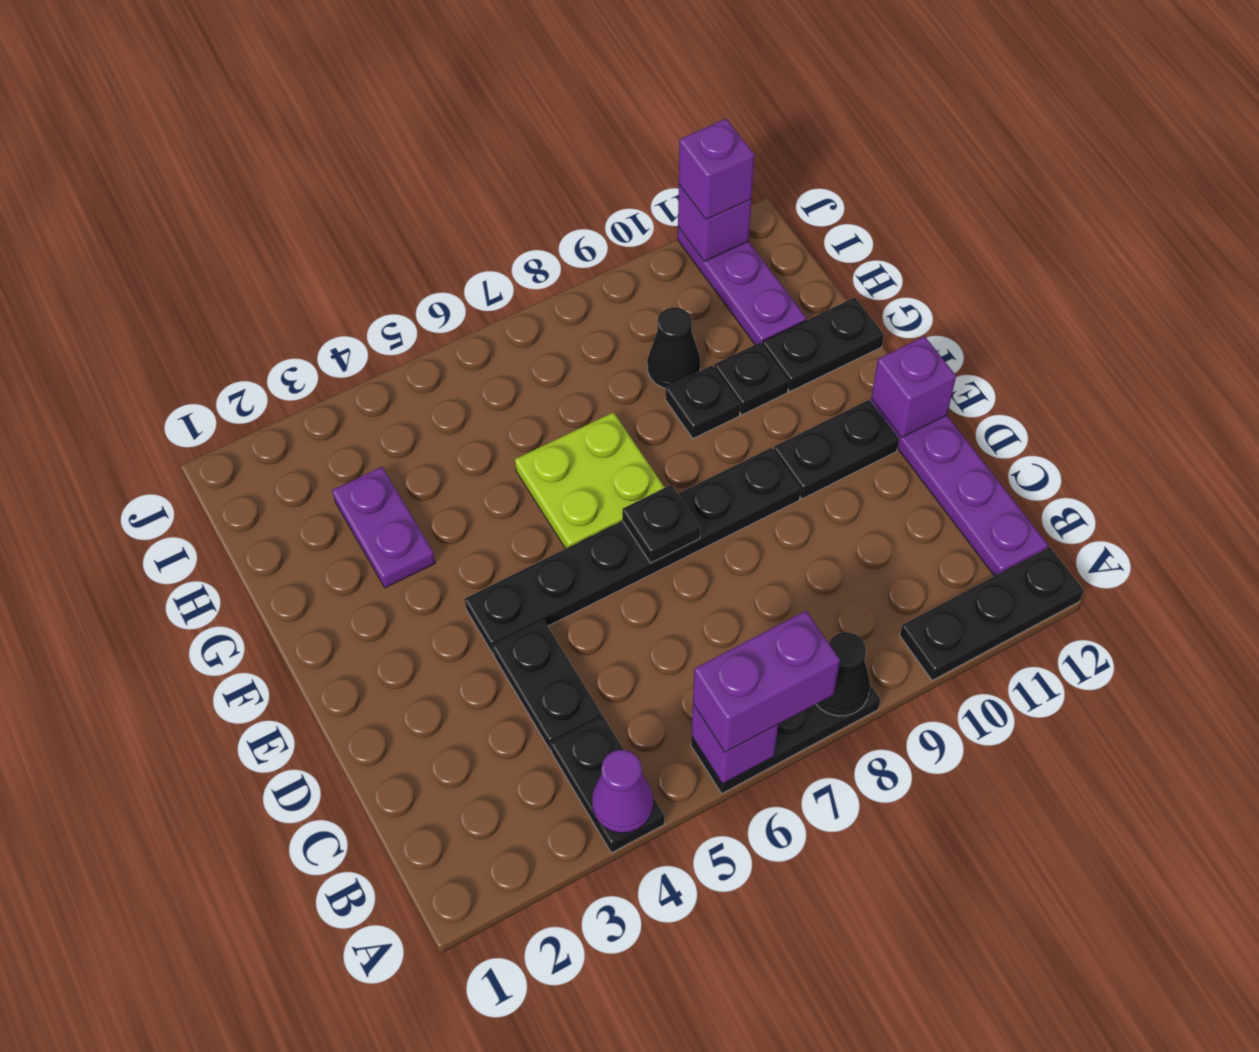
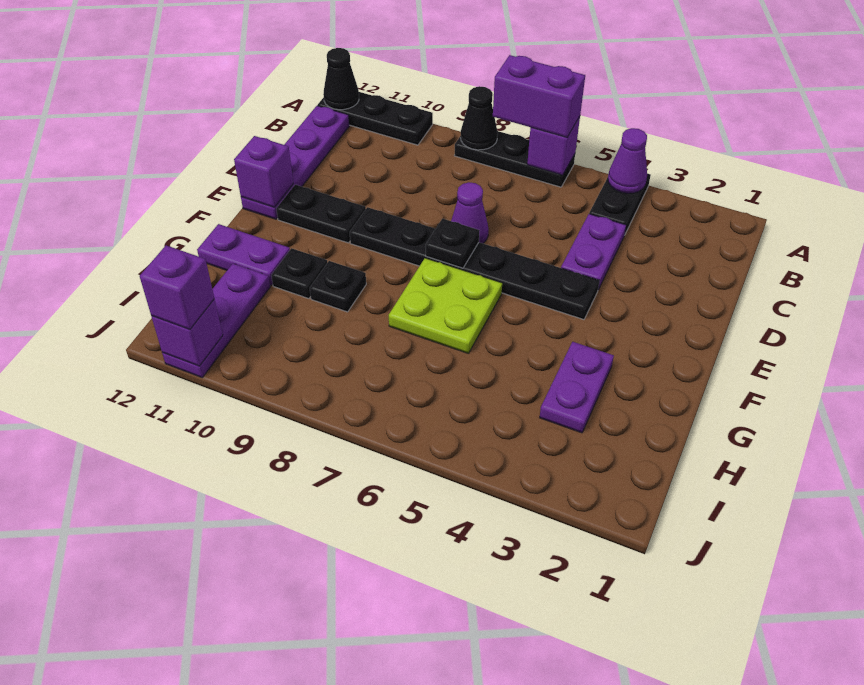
black 1x2 plate [493,620,602,751] -> purple 1x2 plate [561,214,626,290]
none -> purple 1x1 cone [451,182,489,243]
black 1x2 plate [762,298,884,391] -> purple 1x2 plate [197,224,290,285]
black 1x1 cone [647,307,700,388] -> black 1x1 cone moved to [323,48,359,110]

